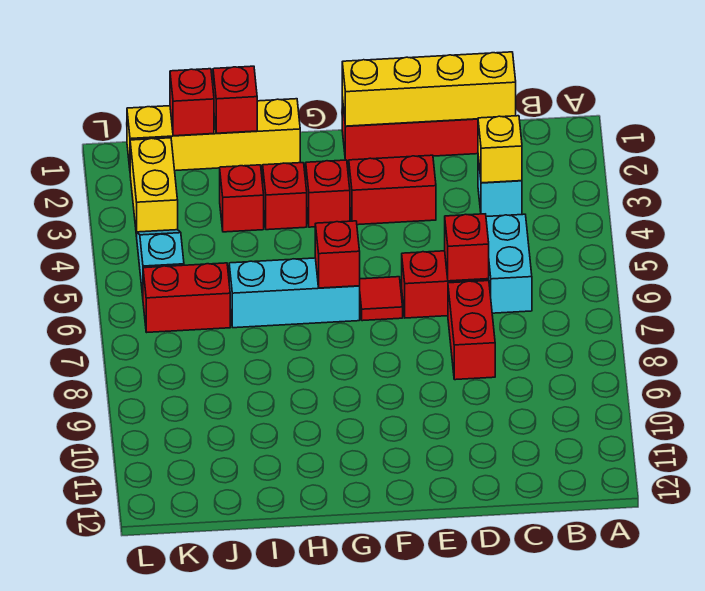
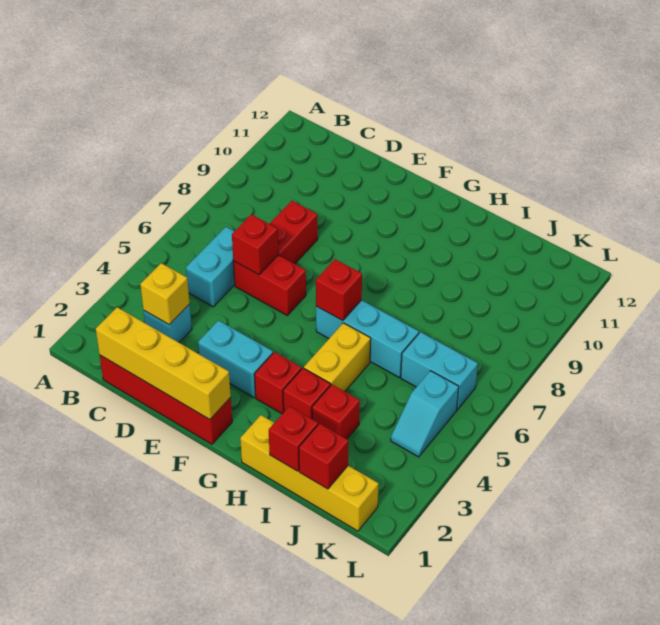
red 1x2 brick [349,155,436,225] -> cyan 1x2 brick [198,321,273,397]
red 1x1 tile [360,277,403,321] -> none
red 1x2 brick [143,263,230,332] -> cyan 1x2 brick [401,332,478,410]
yellow 1x2 brick [130,138,178,236] -> yellow 1x2 brick moved to [304,323,371,391]

